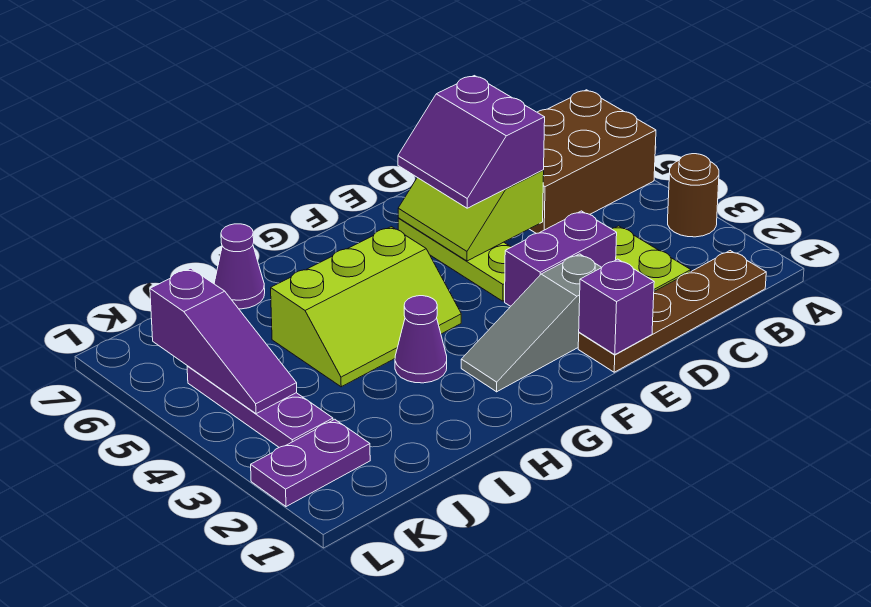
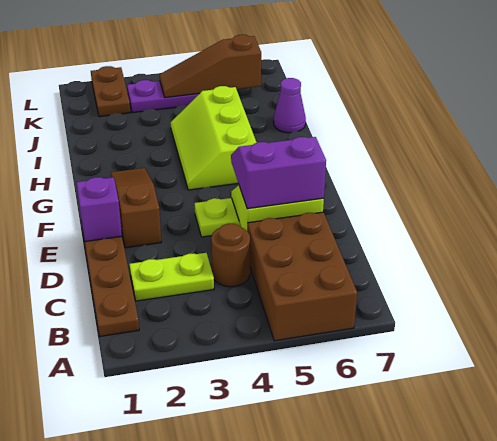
brown 1x1 round brick [668,154,719,237] -> brown 1x1 round brick moved to [211,224,250,287]
purple 1x2 brick [505,211,617,306] -> none
grey 1x3 slope [461,254,602,392] -> brown 1x3 slope [111,168,161,248]
purple 1x1 cone [395,296,447,383] -> none
purple 1x2 plate [251,419,370,507] -> brown 1x2 plate [91,66,130,117]
purple 1x3 slope [150,268,297,414] -> brown 1x3 slope [159,35,261,98]

